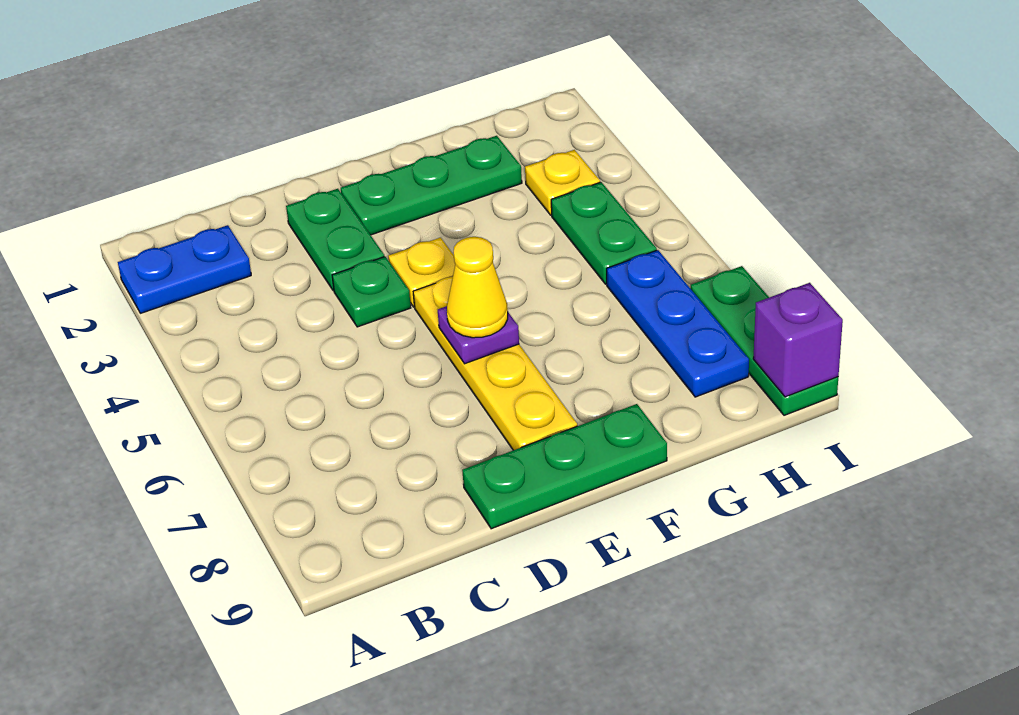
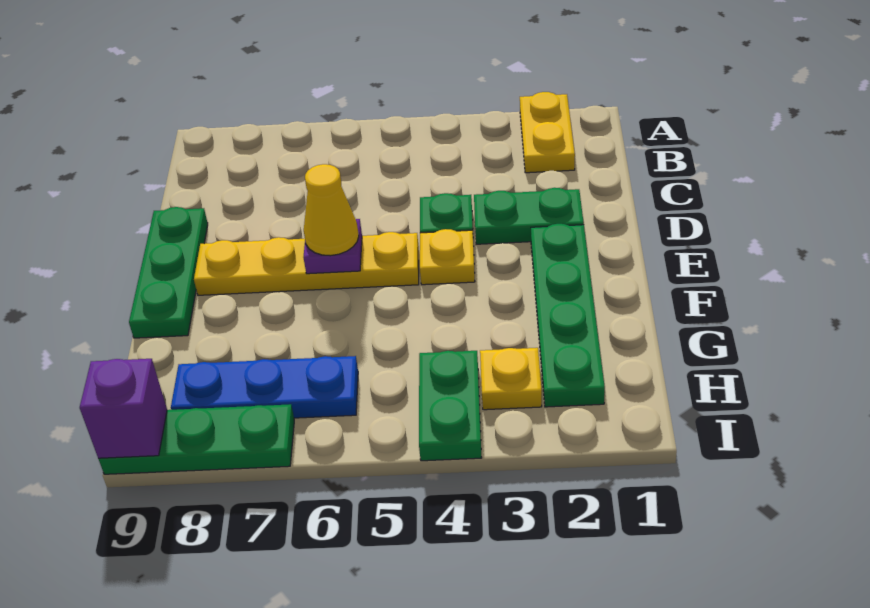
blue 1x2 plate [118,225,251,313] -> yellow 1x2 plate [520,92,575,173]
green 1x3 plate [341,136,522,235] -> green 1x4 plate [531,224,605,407]
green 1x2 plate [551,182,657,284] -> green 1x2 plate turned to [419,351,481,461]

